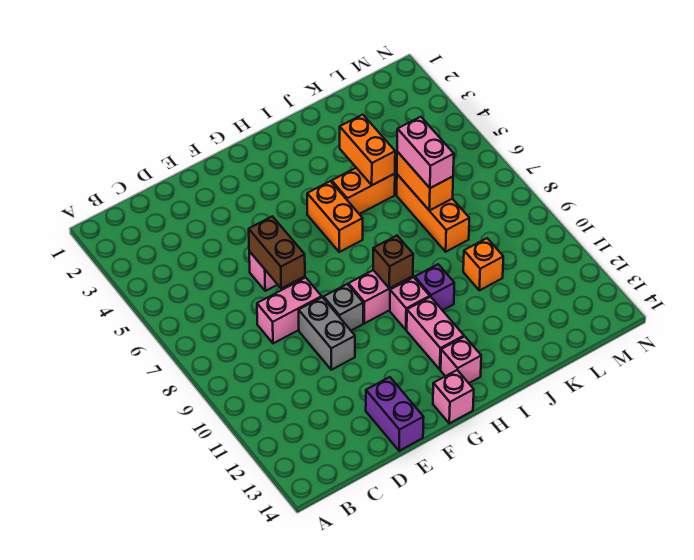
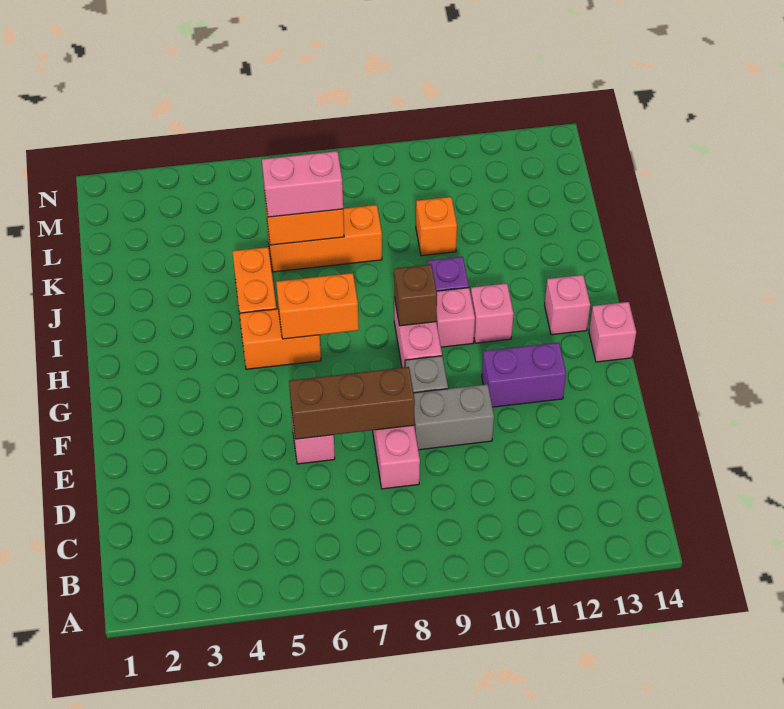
brown 1x2 brick [249,216,305,288] -> brown 1x3 brick [289,367,415,439]
purple 1x2 brick [366,377,424,451] -> purple 1x2 brick moved to [482,343,566,407]
pink 1x2 brick [407,297,464,369] -> pink 1x1 brick [471,283,514,343]
orange 1x2 brick [340,115,395,185] -> orange 1x2 brick moved to [276,273,359,339]

